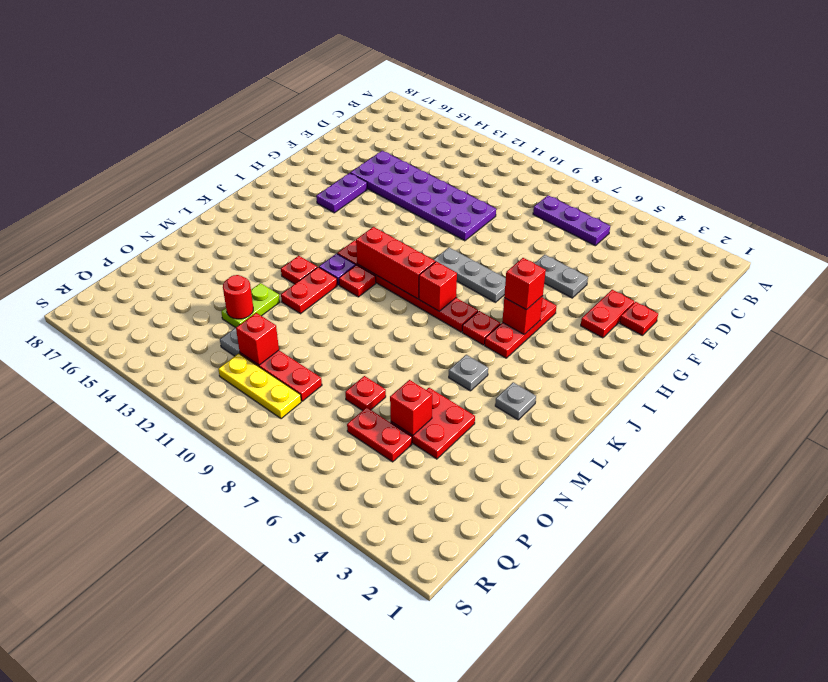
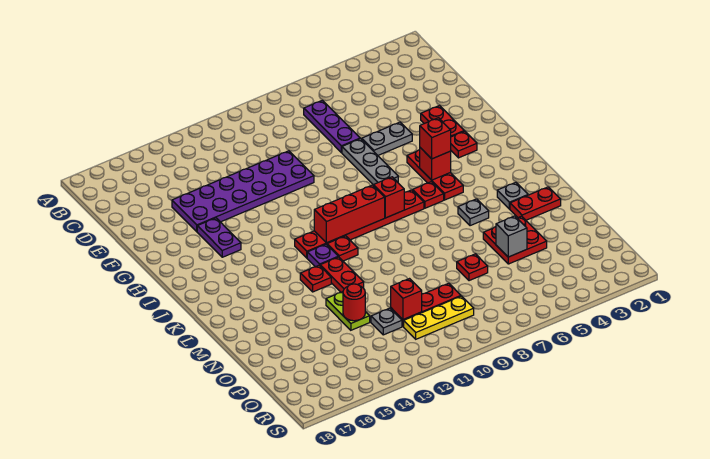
purple 1x3 plate [533,195,610,246] -> purple 1x3 plate turned to [304,100,360,153]
red 1x1 plate [620,302,658,335] -> red 1x1 plate moved to [451,131,477,158]
grey 1x3 plate [434,247,506,302] -> grey 1x3 plate turned to [342,139,398,185]
red 1x1 brick [390,380,432,435] -> grey 1x1 brick [496,216,527,257]
red 1x2 plate [347,407,412,462] -> red 1x2 plate moved to [510,187,561,220]

